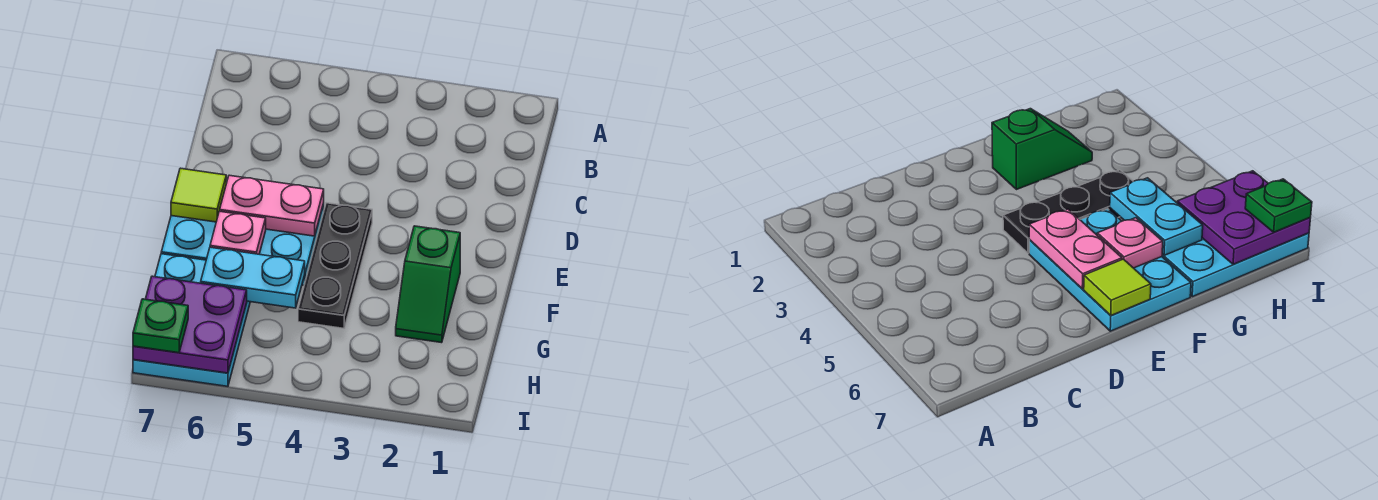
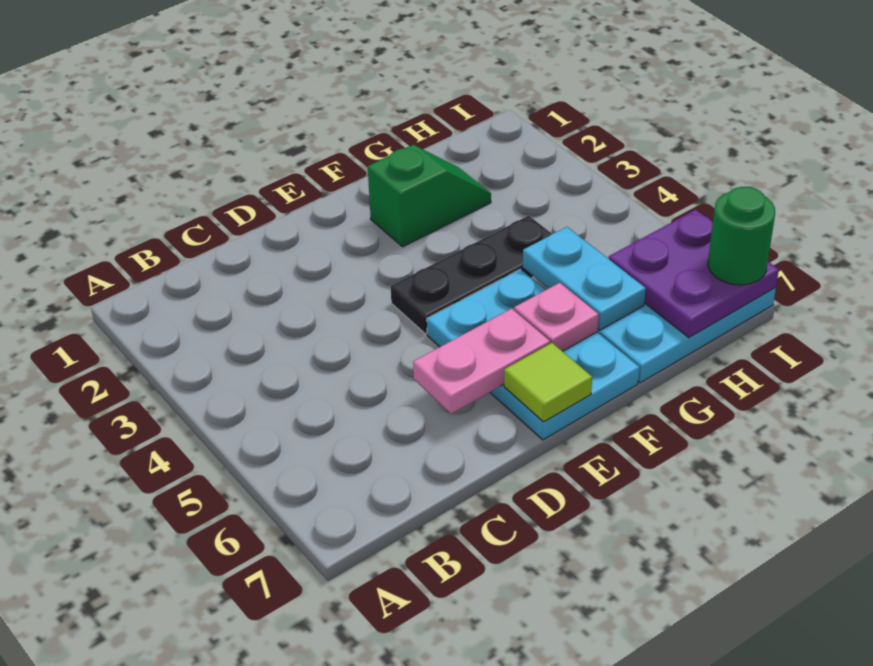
pink 1x2 plate [220,175,324,236] -> pink 1x2 plate turned to [413,309,550,414]
green 1x1 plate [133,299,188,353] -> green 1x1 round brick [708,187,775,285]

